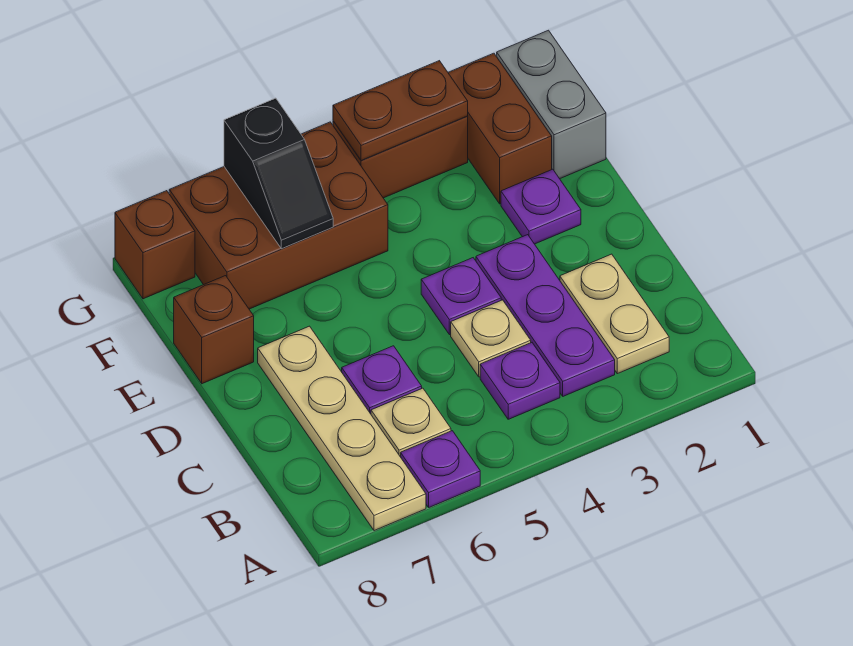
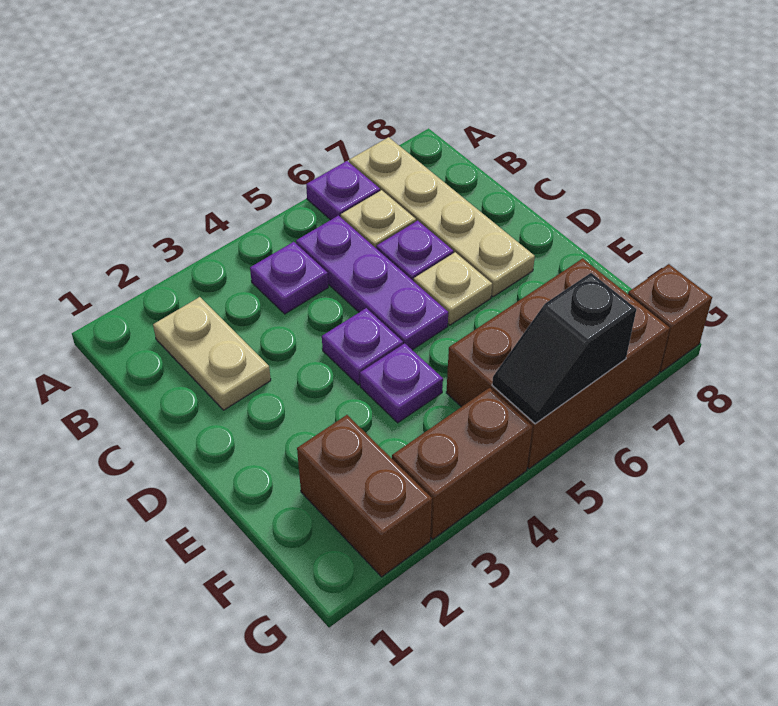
purple 1x3 plate [476,235,615,396] -> purple 1x3 plate moved to [296,216,448,350]
tan 1x1 plate [451,300,531,377] -> tan 1x1 plate moved to [414,252,492,325]
purple 1x1 plate [501,169,581,244] -> purple 1x1 plate moved to [360,343,443,423]
brown 1x1 brick [174,276,254,384] -> none
grey 1x2 brick [497,30,606,179] -> none
black 1x2 slope [224,98,333,249] -> black 1x2 slope turned to [492,273,636,424]
brown 1x2 plate [333,61,468,161] -> none

